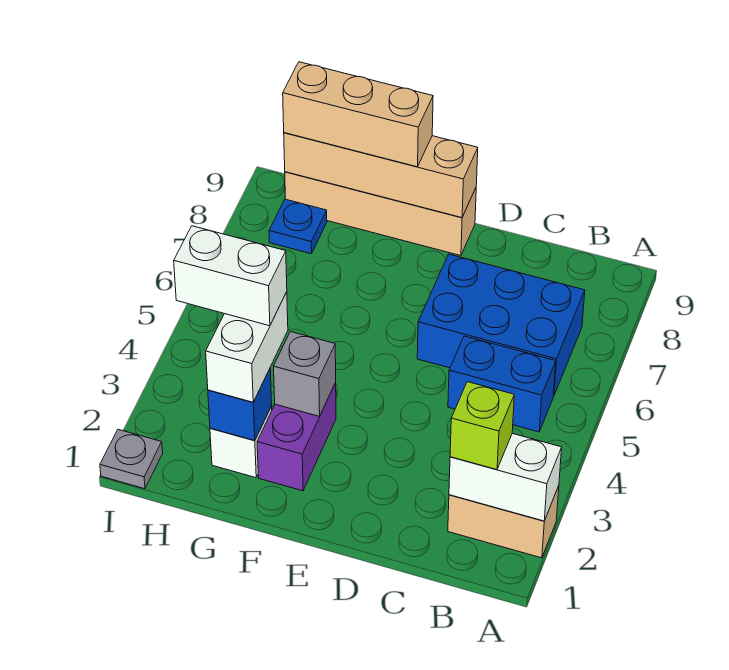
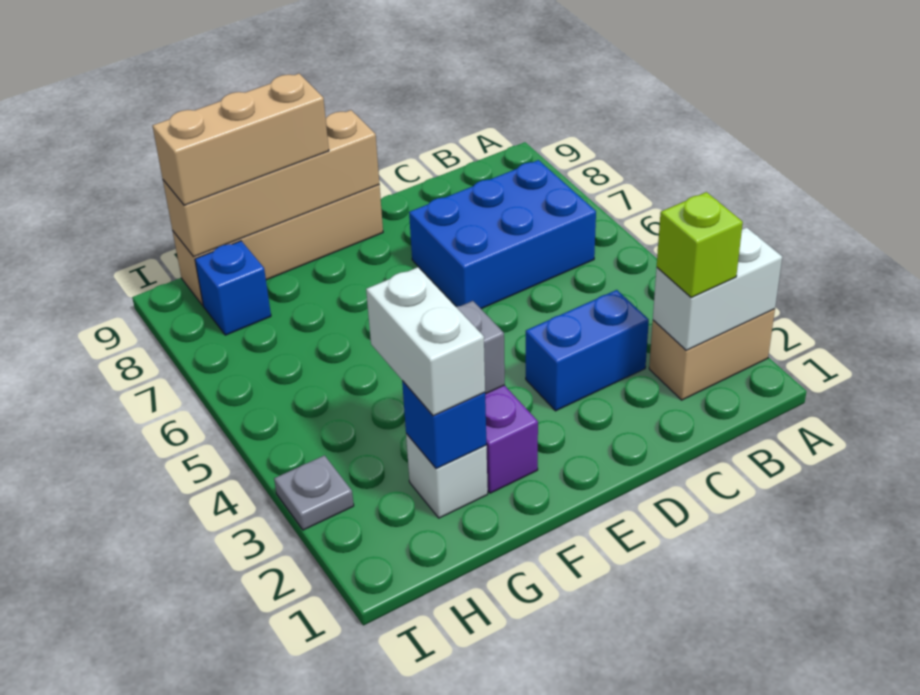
blue 1x2 brick [448,336,556,432] -> blue 1x2 brick moved to [526,290,649,411]
white 1x2 brick [174,226,287,326] -> none
blue 1x1 plate [269,199,327,254] -> blue 1x1 brick [195,241,271,335]
grey 1x1 plate [100,429,163,489] -> grey 1x1 plate moved to [274,455,354,530]

